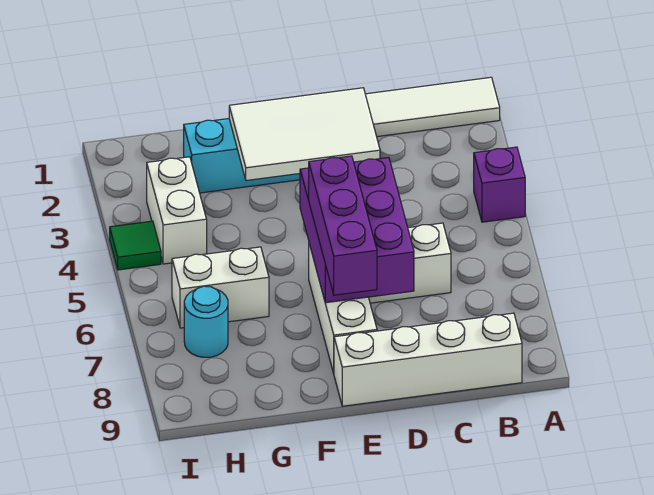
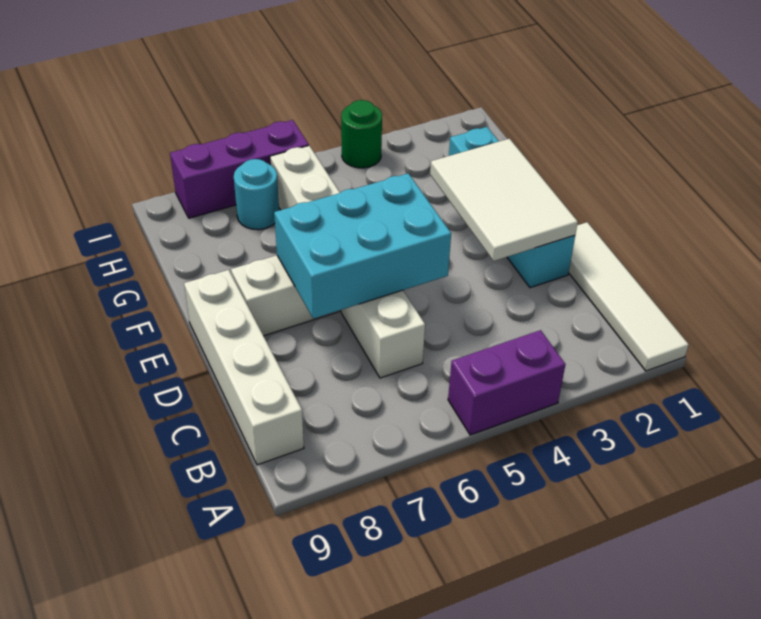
purple 1x1 brick [474,147,525,222] -> purple 1x2 brick [448,330,566,435]
purple 2x3 brick [300,158,414,303] -> cyan 2x3 brick [274,173,451,319]
purple 1x3 brick [309,156,377,295] -> purple 1x3 brick moved to [170,120,309,218]
white 1x2 brick [147,157,207,264] -> none
green 1x1 tile [110,221,161,270] -> green 1x1 round brick [341,100,382,168]

